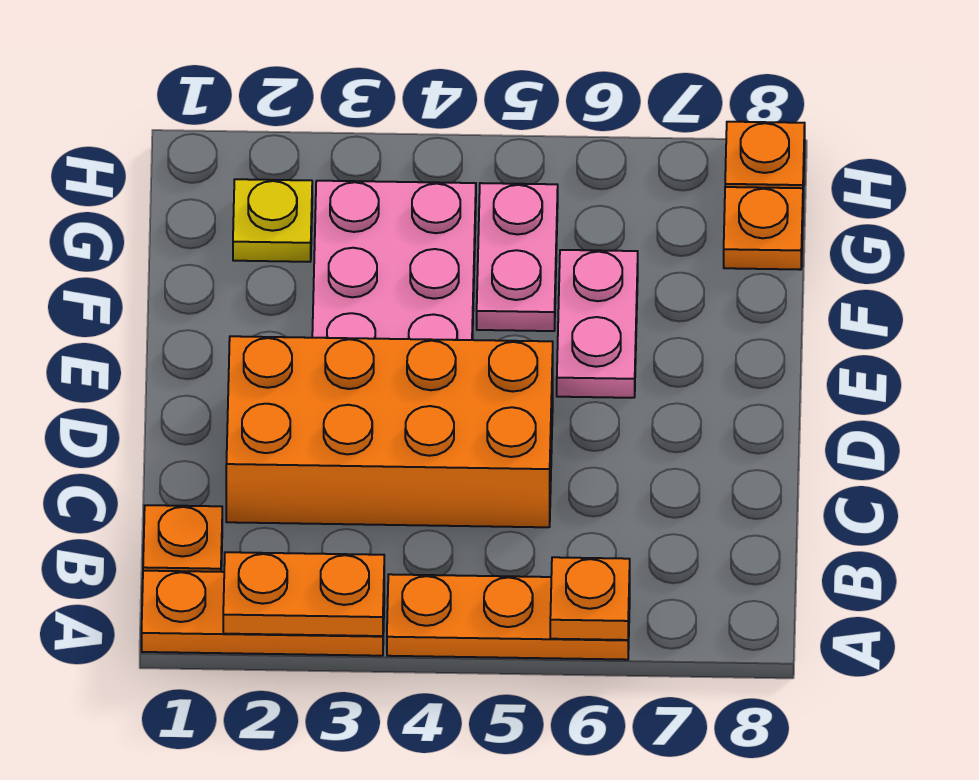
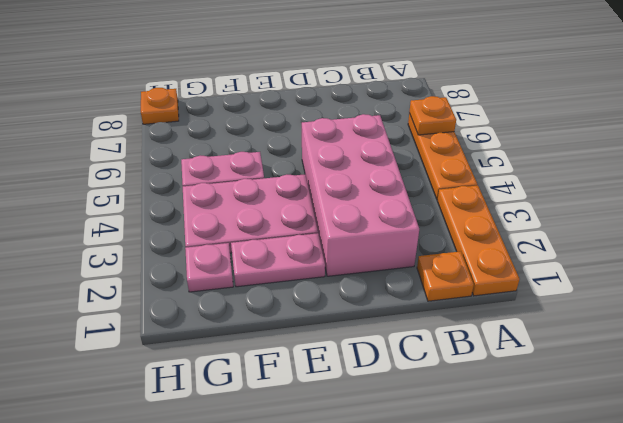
orange 1x2 plate [223,552,384,636] -> none
orange 2x4 brick [226,336,553,527] -> pink 2x4 brick [302,114,419,276]
pink 1x2 plate [557,250,638,398] -> pink 1x2 plate moved to [231,233,325,287]
yellow 1x1 plate [233,179,312,262] -> pink 1x1 plate [185,243,233,292]
orange 1x1 plate [724,187,803,270] -> none

